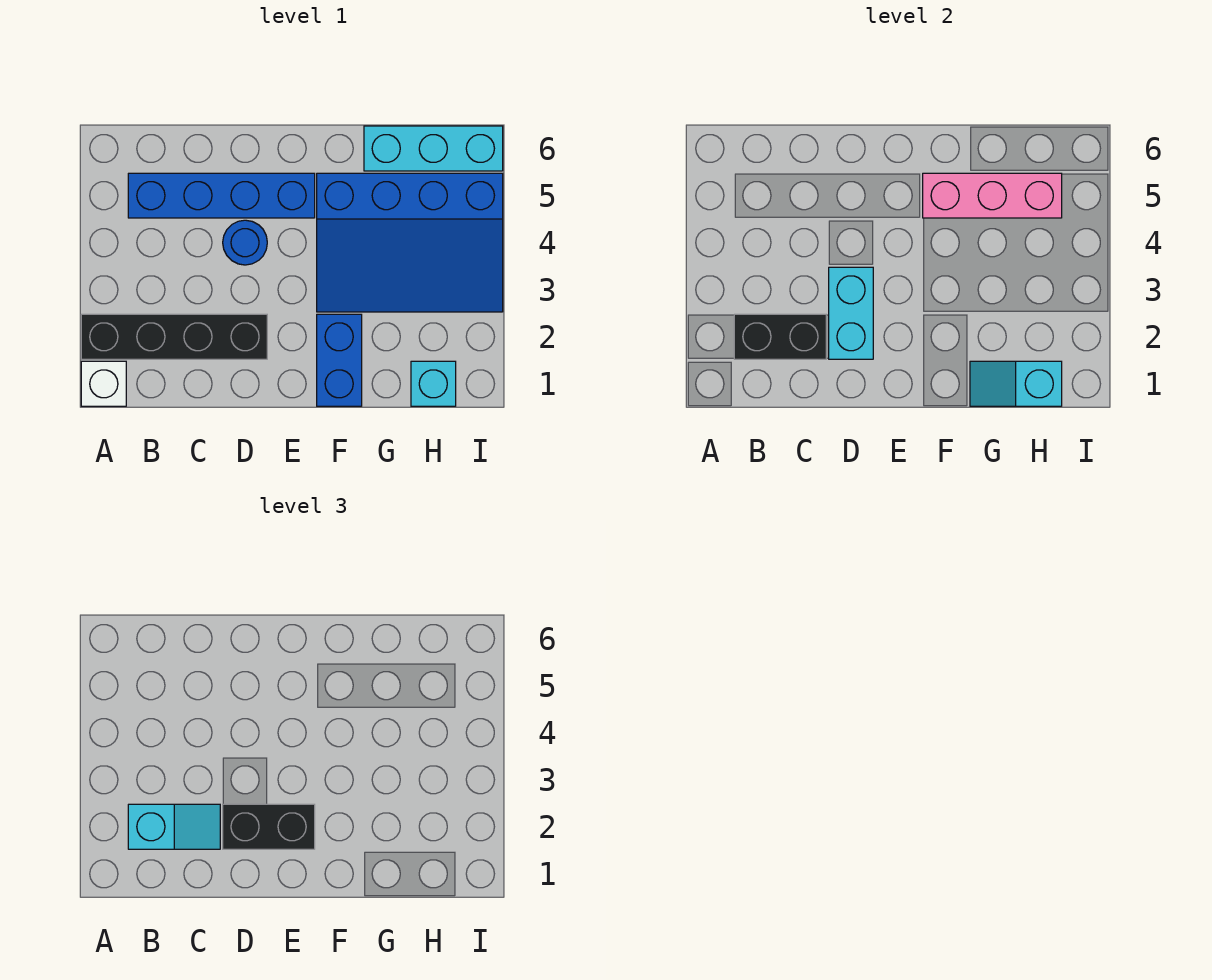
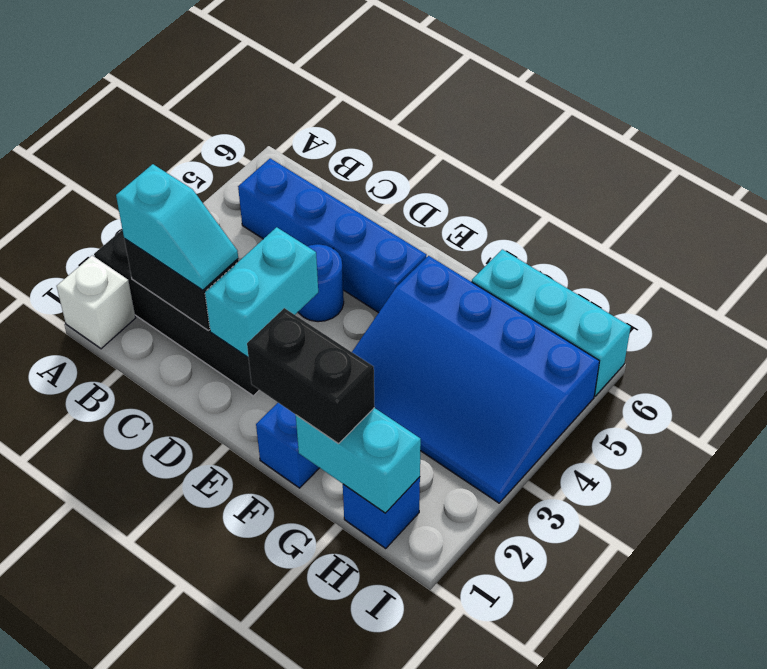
black 1x2 brick [223,804,315,849] -> black 1x2 brick moved to [247,308,375,444]
pink 1x3 brick [923,173,1062,218] -> none
cyan 1x2 slope [970,361,1062,406] -> cyan 1x2 brick [296,408,421,513]
cyan 1x1 brick [411,361,456,406] -> blue 1x1 brick [343,477,420,548]

